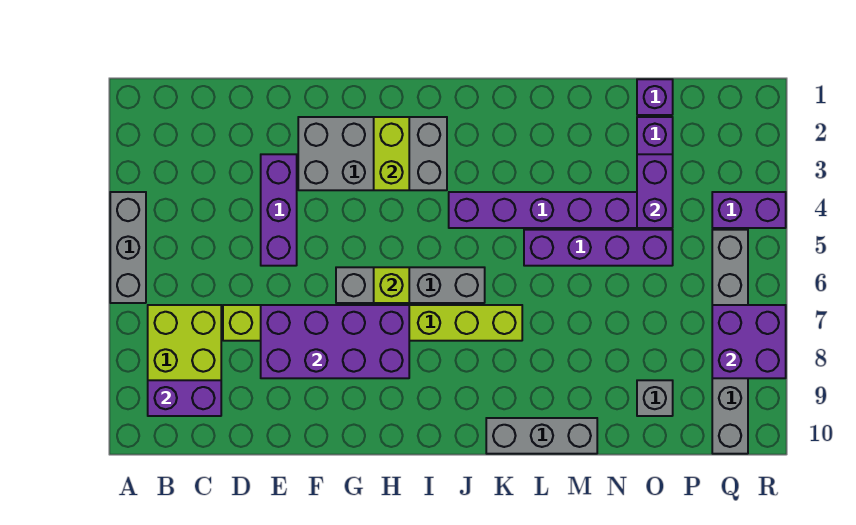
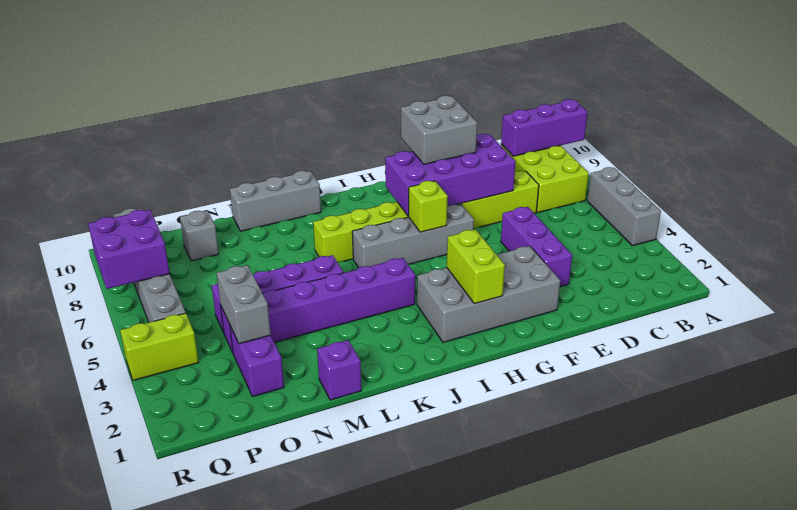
purple 1x2 brick [148,380,221,416] -> purple 1x3 brick [501,99,587,156]
none -> grey 2x2 brick [401,96,477,164]
purple 1x1 brick [637,79,673,115] -> purple 1x1 brick moved to [317,340,361,400]
purple 1x2 brick [637,154,673,228] -> grey 1x2 brick [217,265,271,344]
purple 1x2 brick [712,192,786,228] -> lime 1x2 brick [120,313,199,380]

